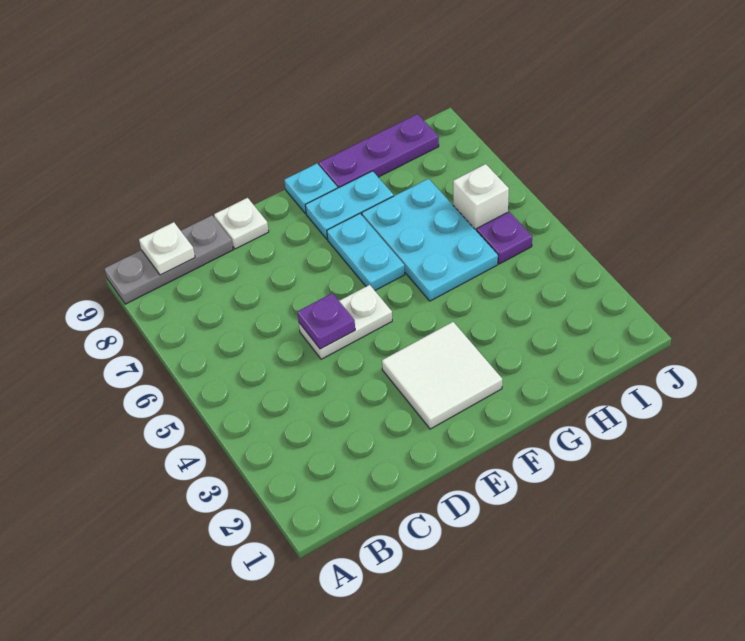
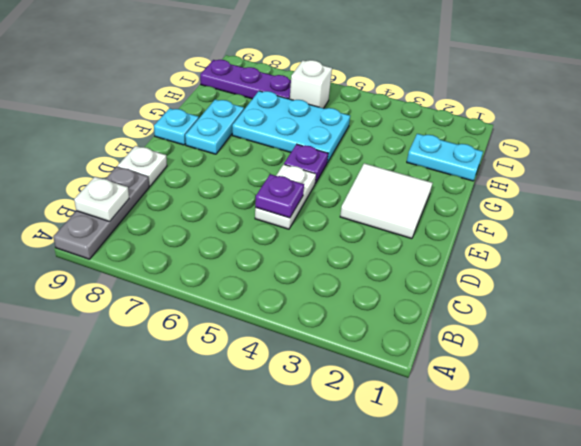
cyan 1x2 plate [327,214,405,290] -> cyan 1x2 plate moved to [407,134,483,181]
purple 1x3 plate [319,114,439,188] -> purple 1x3 plate turned to [200,60,291,99]
purple 1x1 plate [477,212,532,264] -> purple 1x1 plate moved to [284,144,328,184]

